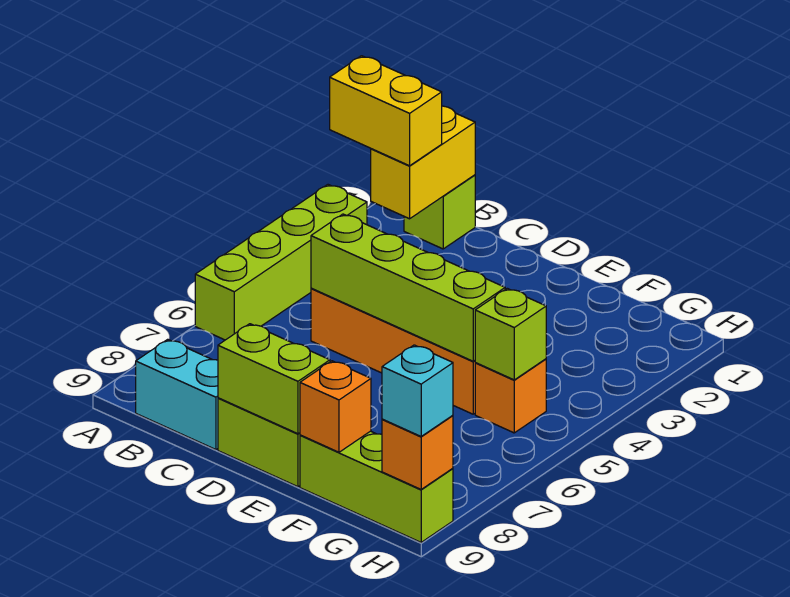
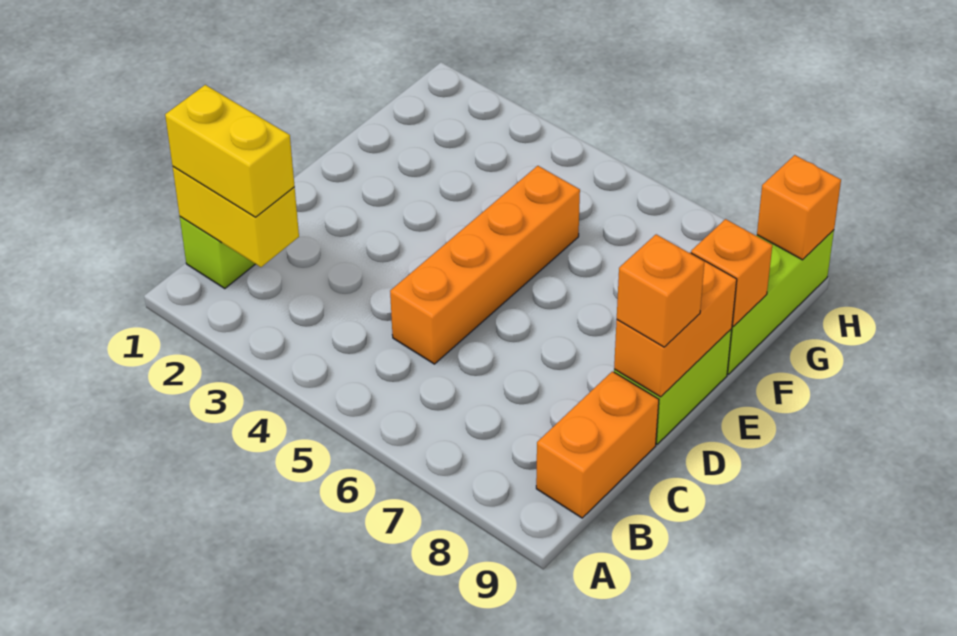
yellow 1x2 brick [330,56,442,166] -> yellow 1x2 brick turned to [165,85,295,217]
lime 1x4 brick [195,185,367,340] -> none
cyan 1x2 brick [136,339,218,450] -> orange 1x2 brick [536,371,659,518]
lime 1x4 brick [311,214,505,361] -> none
lime 1x2 brick [218,324,330,434] -> orange 1x2 brick [614,252,737,397]
orange 1x1 brick [475,359,546,433] -> orange 1x1 brick moved to [617,234,704,347]
lime 1x1 brick [475,288,546,380] -> none
cyan 1x1 brick [382,345,453,437] -> none

